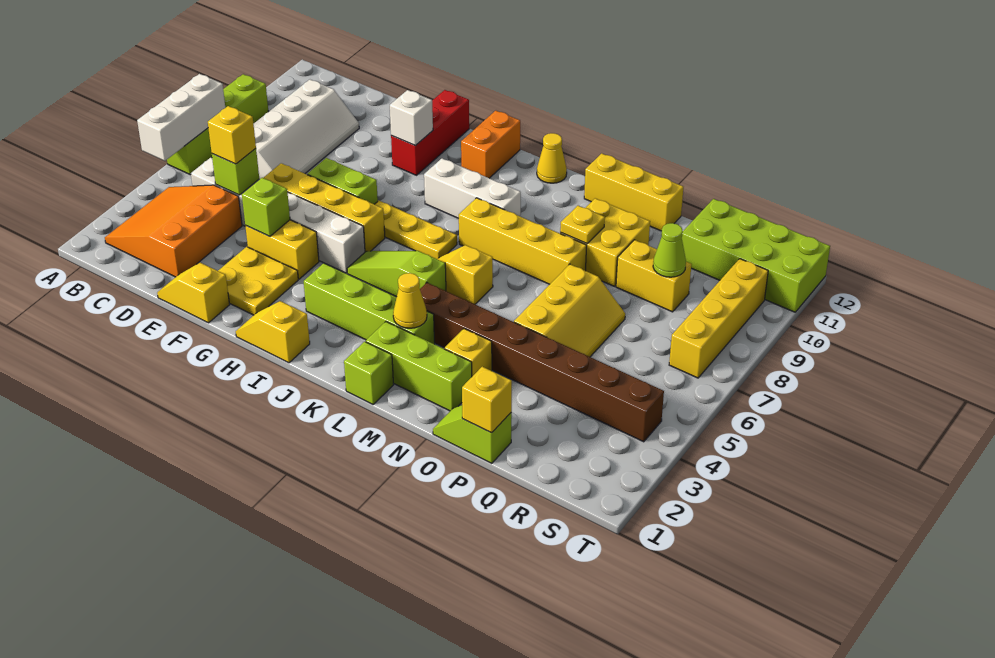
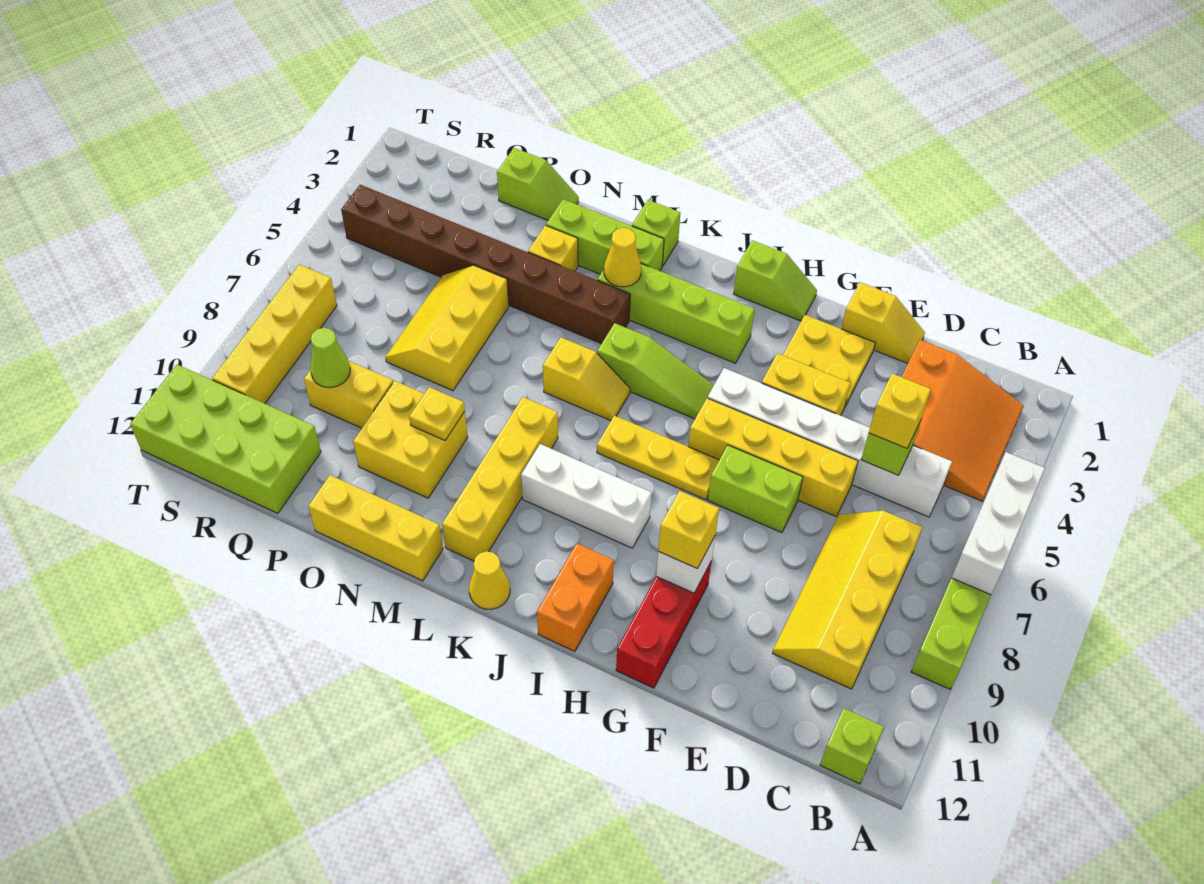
white 2x4 slope [254,80,359,179] -> yellow 2x4 slope [773,511,923,689]
lime 1x1 brick [242,178,290,236] -> lime 1x1 brick moved to [820,708,884,784]
yellow 1x2 slope [236,301,310,363] -> lime 1x2 slope [734,240,817,321]
yellow 1x4 brick [459,198,587,284] -> yellow 1x4 brick turned to [442,397,558,561]
yellow 1x1 brick [462,367,512,433] -> yellow 1x1 brick moved to [658,491,719,569]

